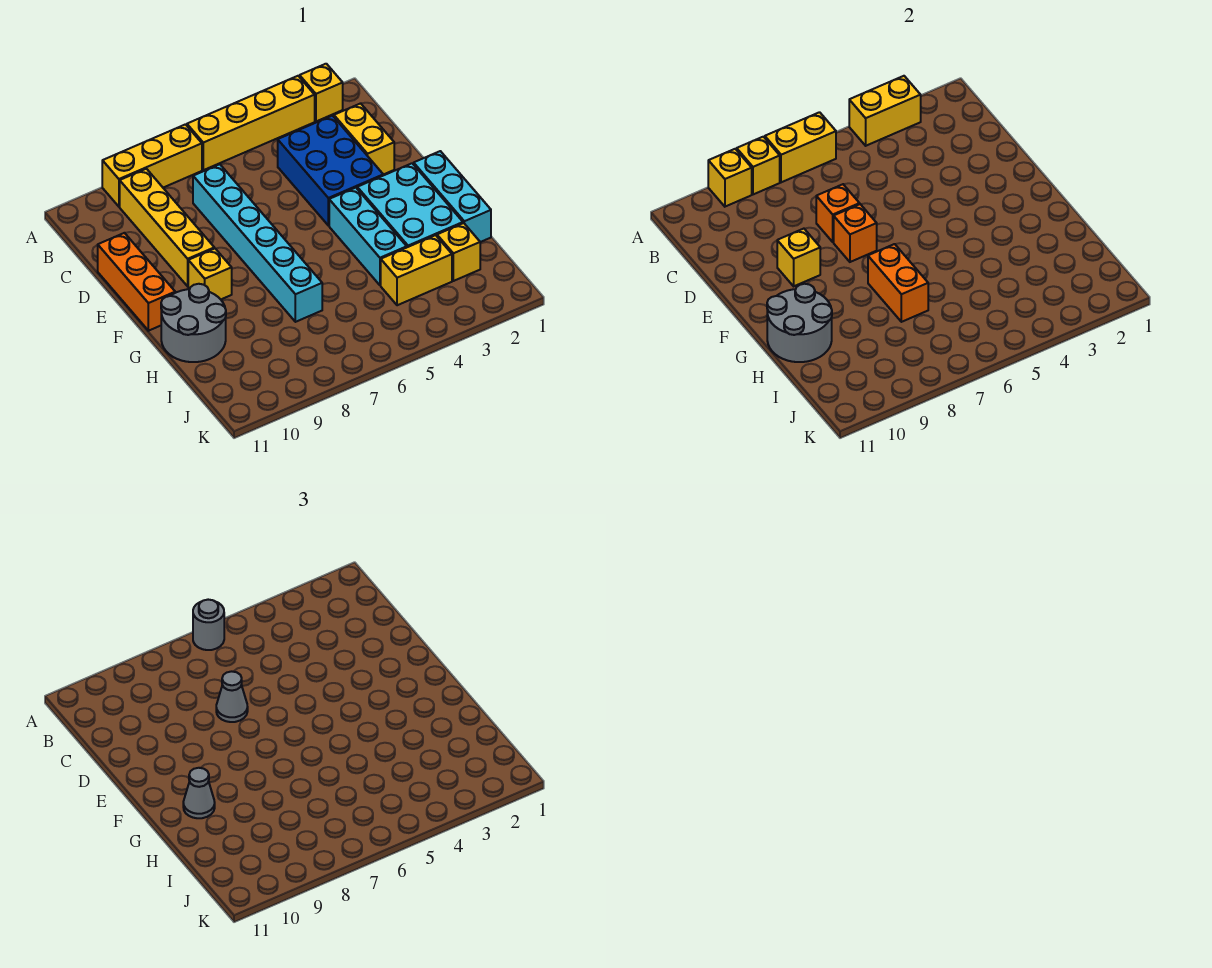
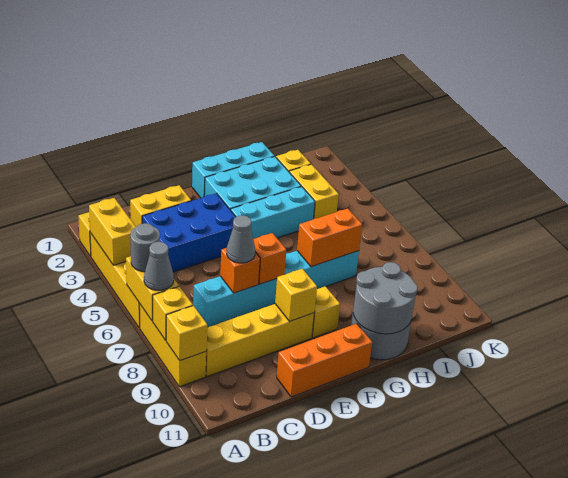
grey 1x1 cone [183,768,215,818] -> grey 1x1 cone moved to [144,242,174,290]

